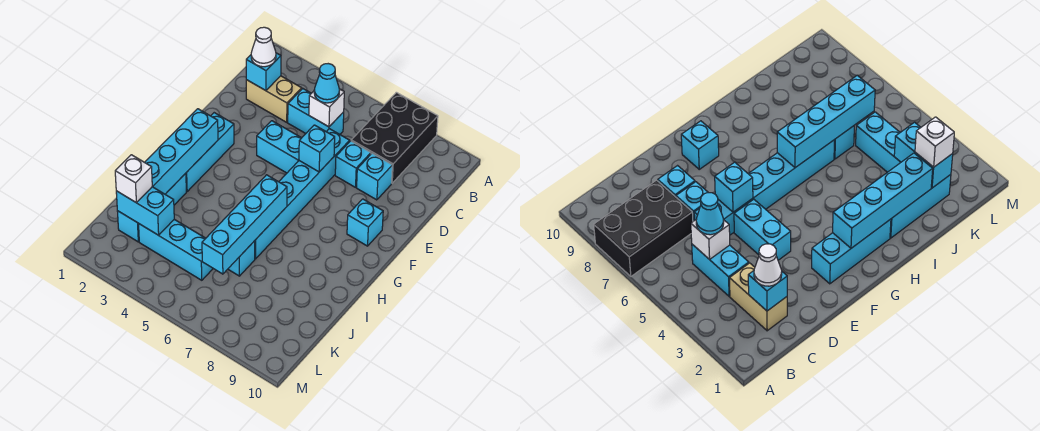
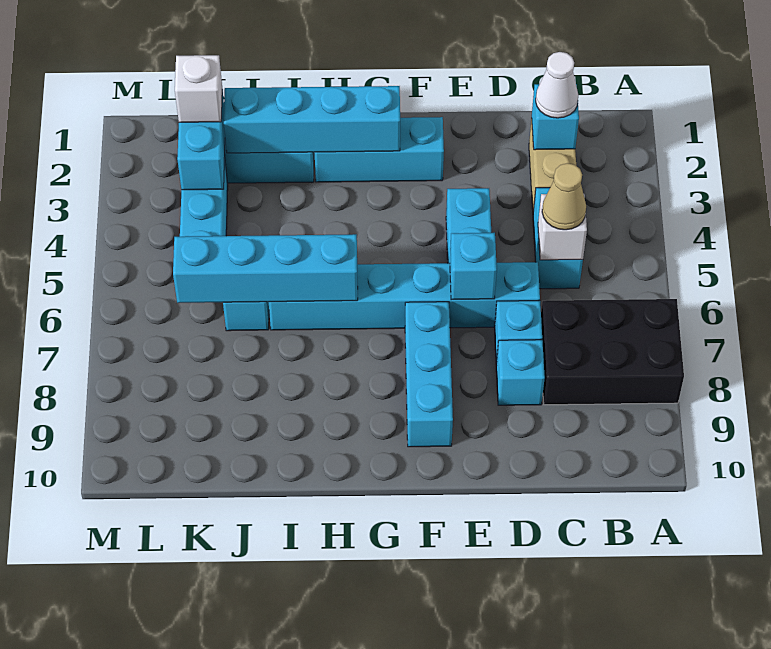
cyan 1x1 cone [314,64,339,103] -> tan 1x1 cone [542,163,586,230]
cyan 1x1 brick [347,199,383,246] -> cyan 1x3 brick [405,302,453,447]

